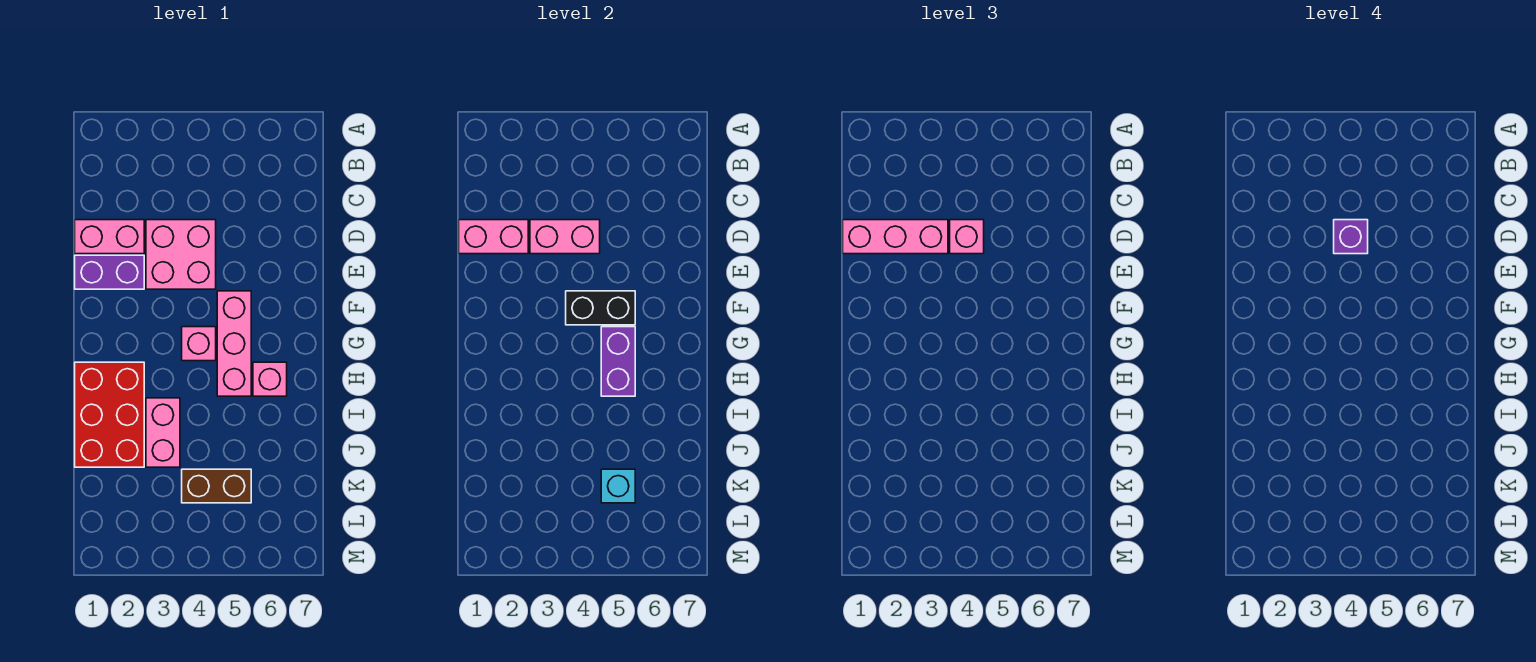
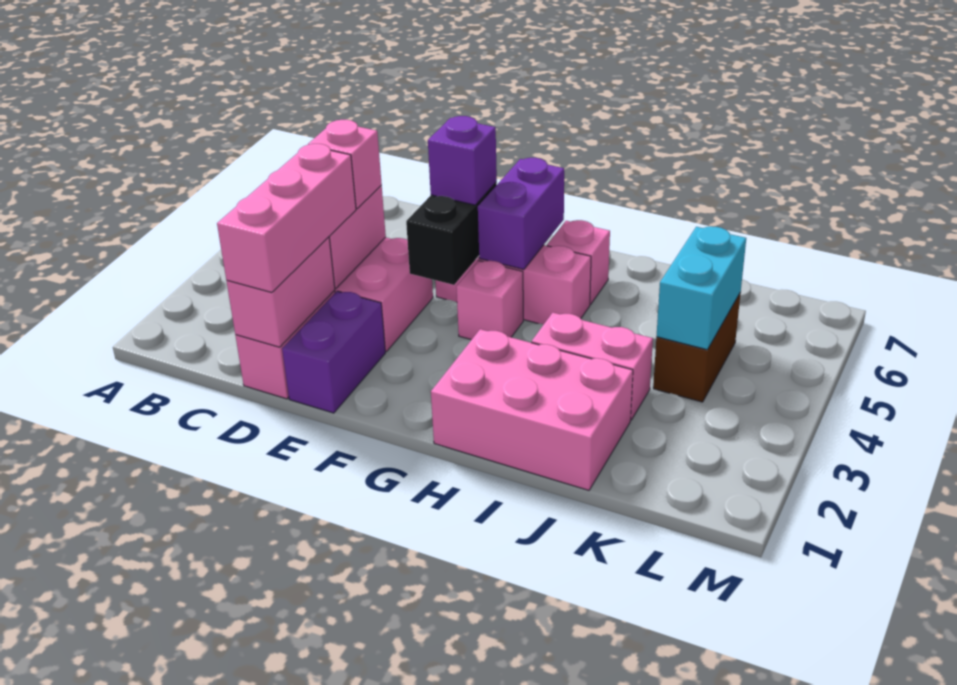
purple 1x1 brick [1334,220,1368,254] -> purple 1x1 brick moved to [428,116,497,205]
purple 1x2 brick [601,327,635,396] -> purple 1x2 brick turned to [478,158,564,269]
red 2x3 brick [75,362,144,467] -> pink 2x3 brick [431,329,633,490]
cyan 1x1 brick [601,469,635,503] -> cyan 1x2 brick [656,226,746,350]

